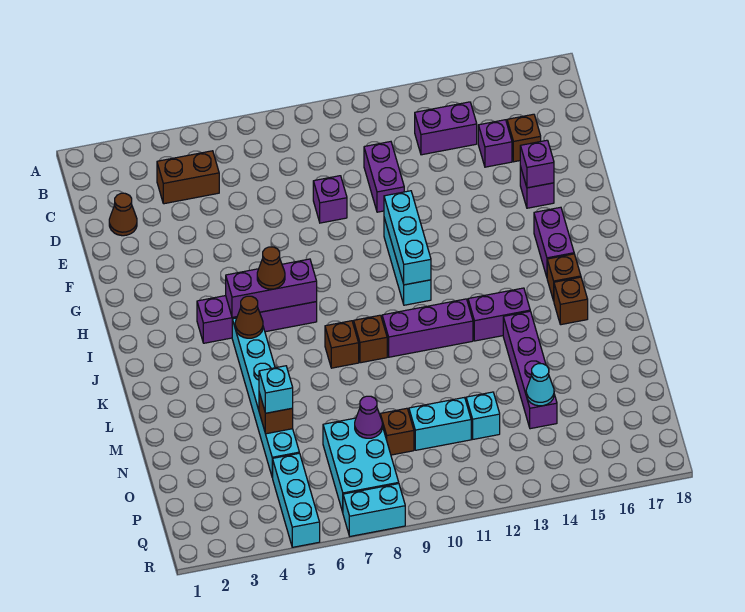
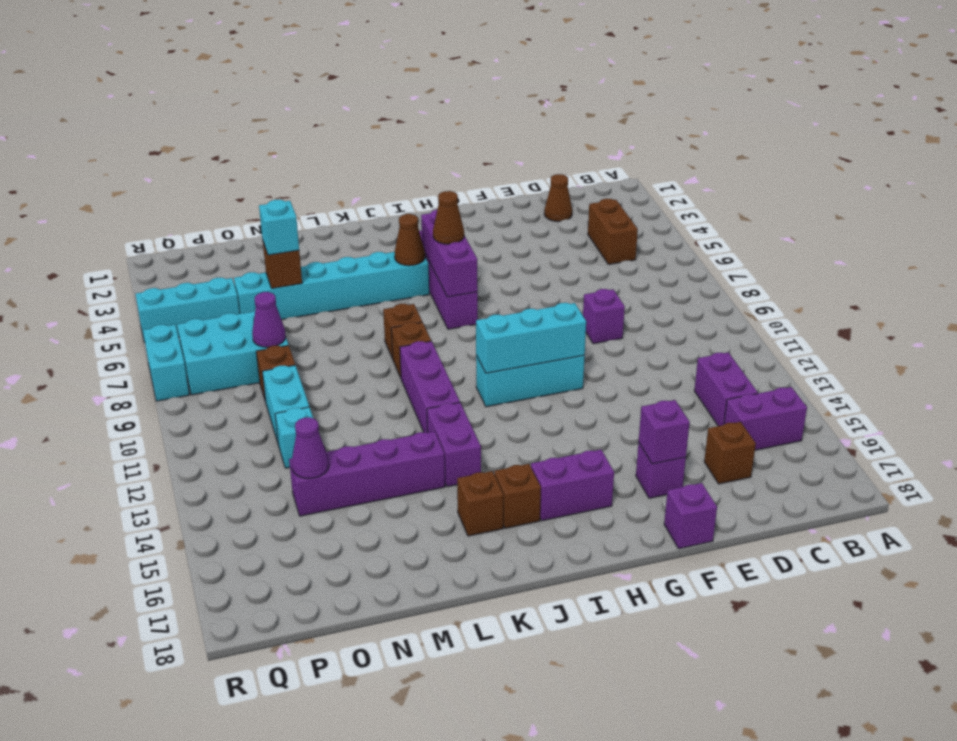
purple 1x2 brick [364,142,404,212] -> purple 1x2 brick moved to [724,387,807,450]
purple 1x1 brick [478,120,512,167] -> purple 1x1 brick moved to [664,483,717,549]
cyan 1x1 cone [526,364,554,406] -> purple 1x1 cone [292,417,329,479]

